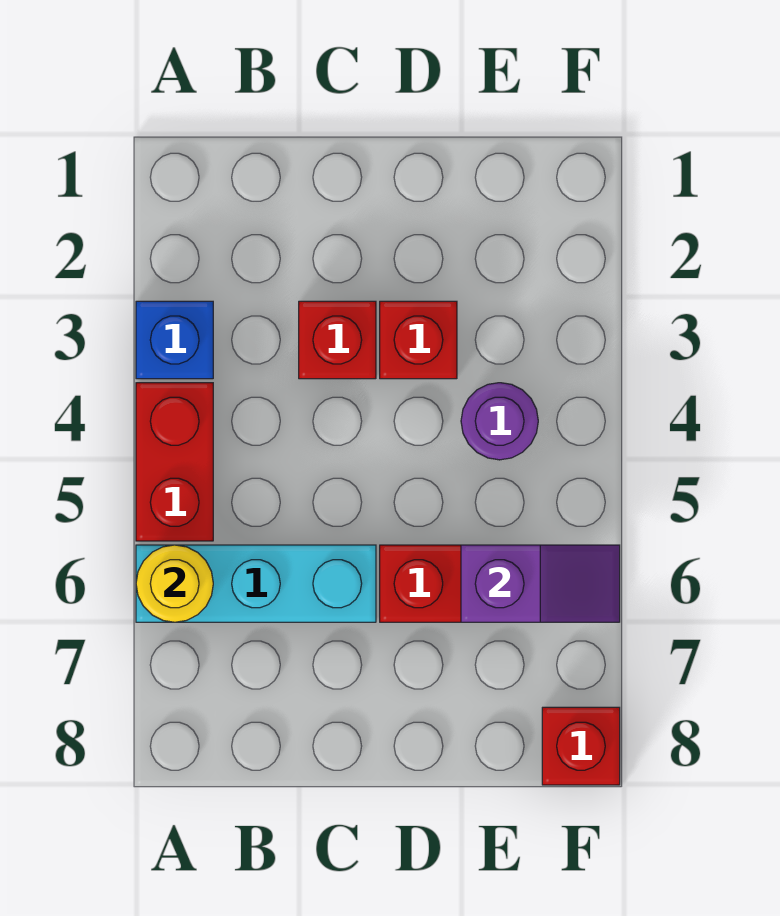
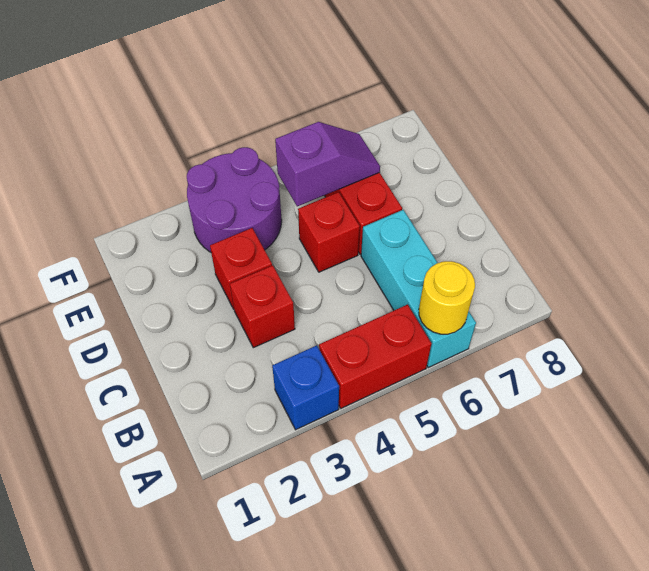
purple 1x1 round brick [461,383,538,460] -> purple 2x2 round brick [187,147,282,252]
purple 1x2 slope [461,545,620,622] -> purple 1x2 slope turned to [275,122,380,206]
red 1x1 brick [542,707,620,785] -> red 1x1 brick moved to [298,192,360,272]

